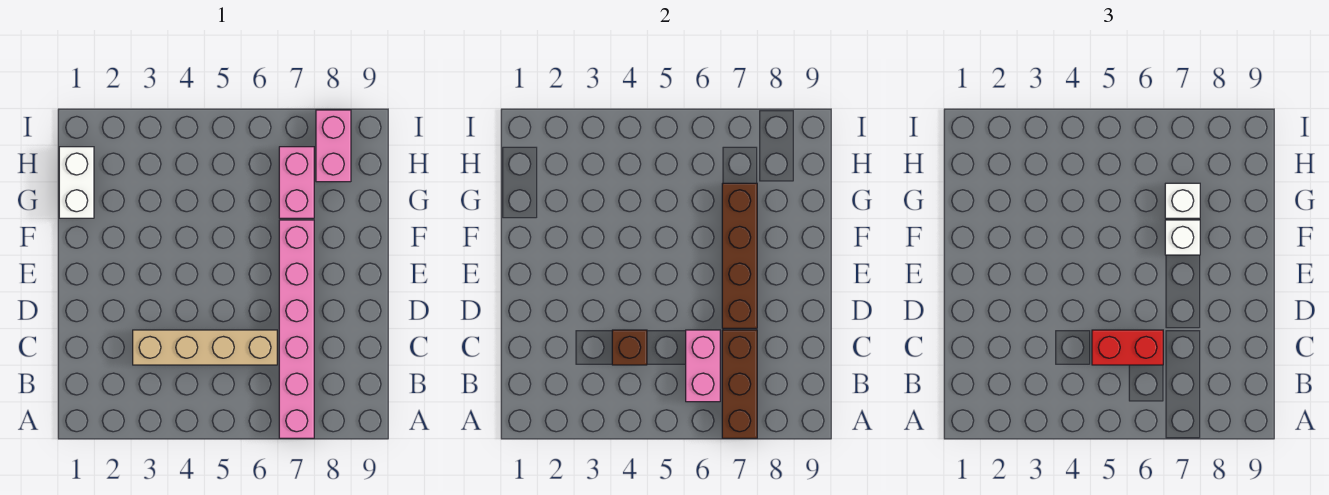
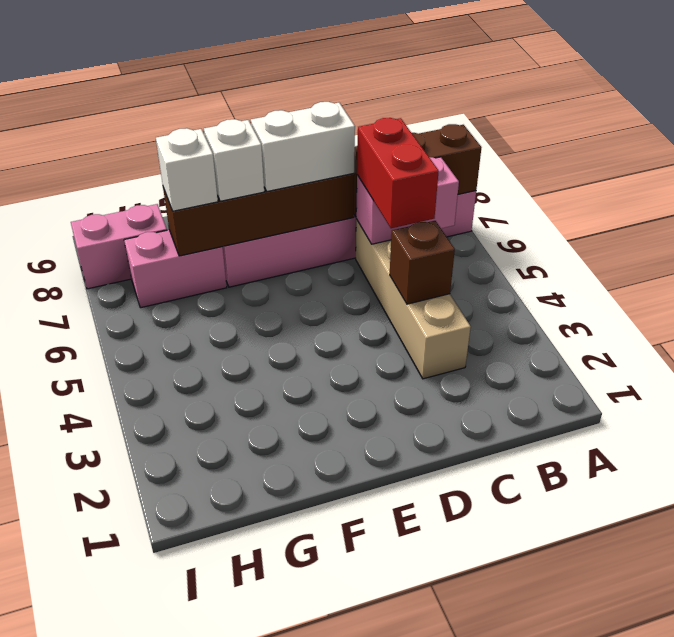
white 1x2 brick [59,147,94,218] -> white 1x2 brick moved to [251,102,355,191]

